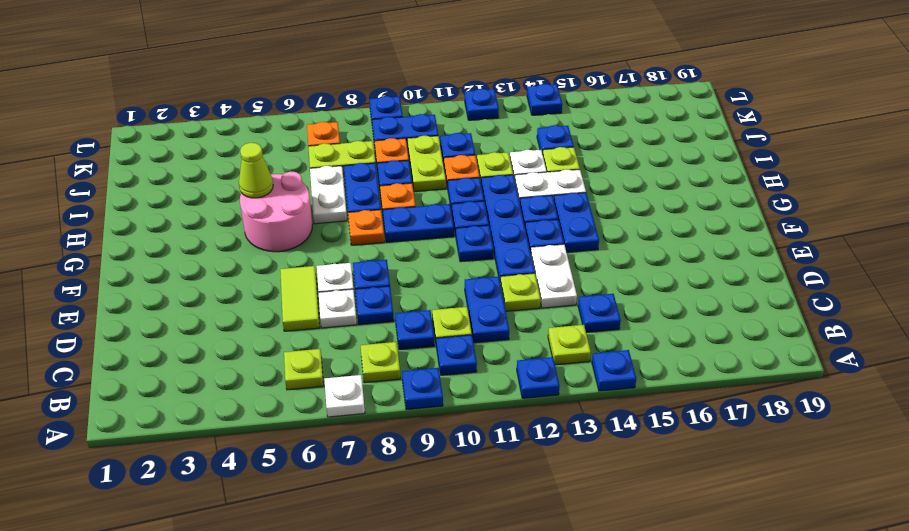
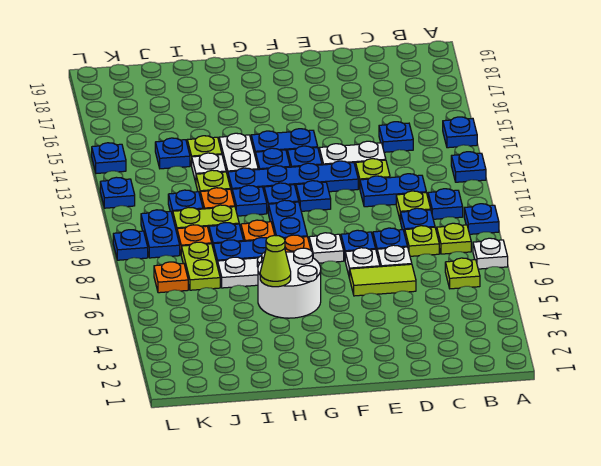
lime 1x1 plate [548,325,591,365] -> lime 1x1 plate moved to [405,226,439,256]
none -> white 1x1 plate [309,233,344,263]
pink 2x2 round brick [240,171,312,252] -> white 2x2 round brick [258,248,321,318]

